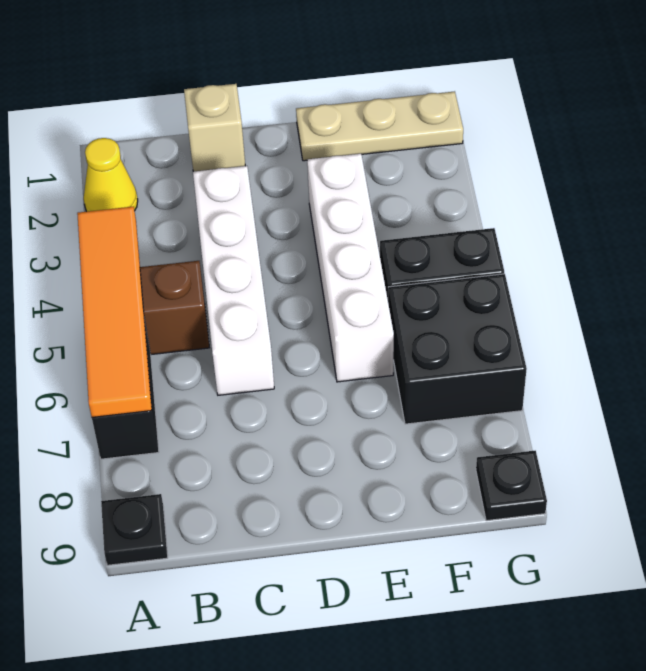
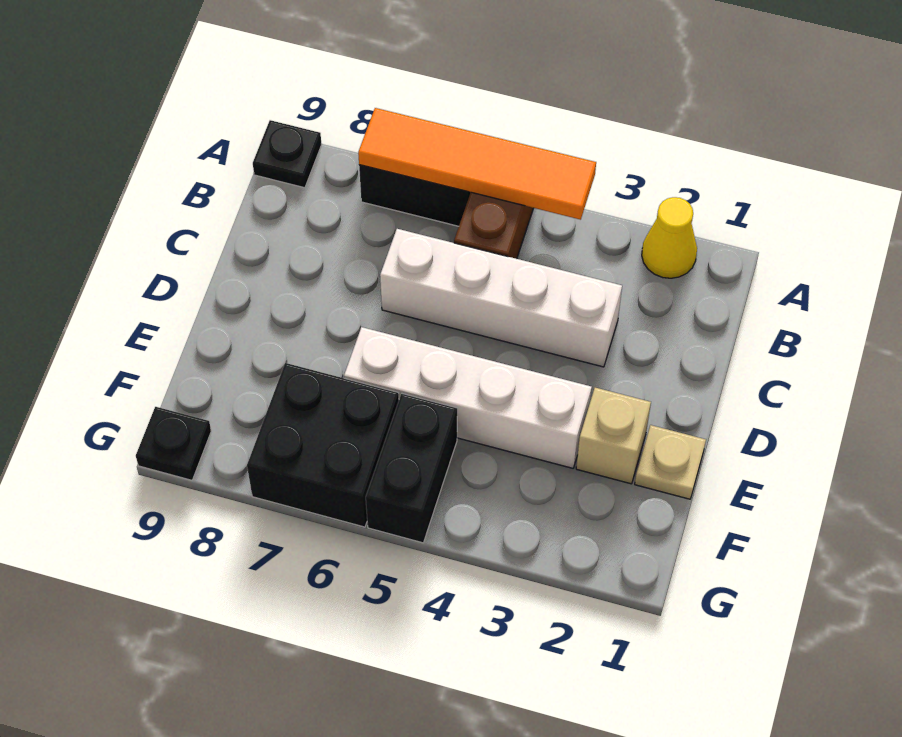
tan 1x1 brick [184,84,245,172] -> tan 1x1 brick moved to [576,388,651,484]
tan 1x3 plate [296,91,463,161] -> tan 1x1 plate [635,425,706,499]

